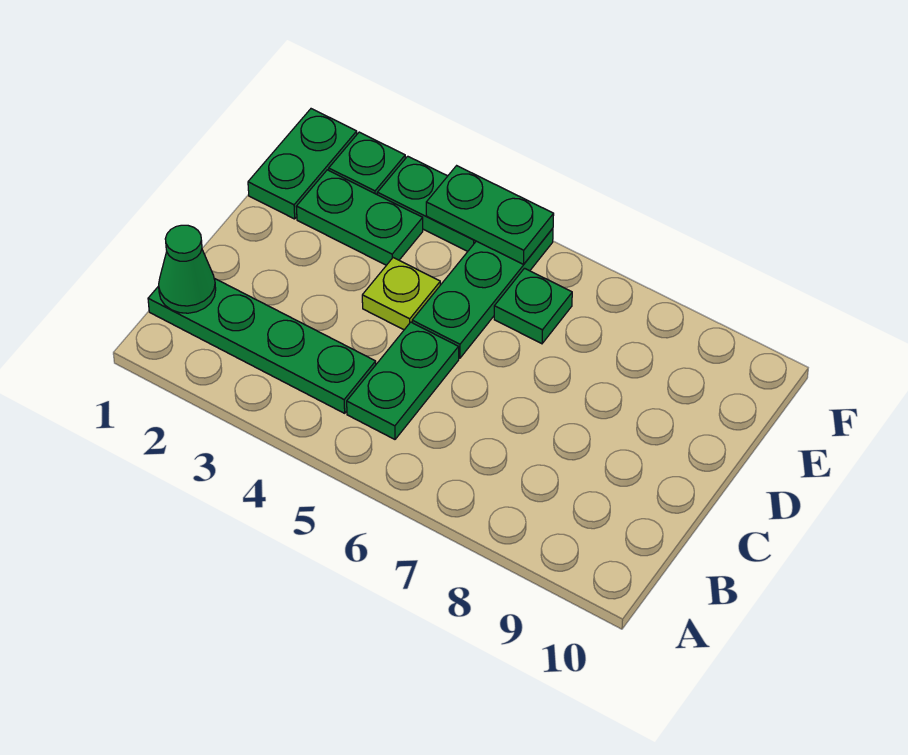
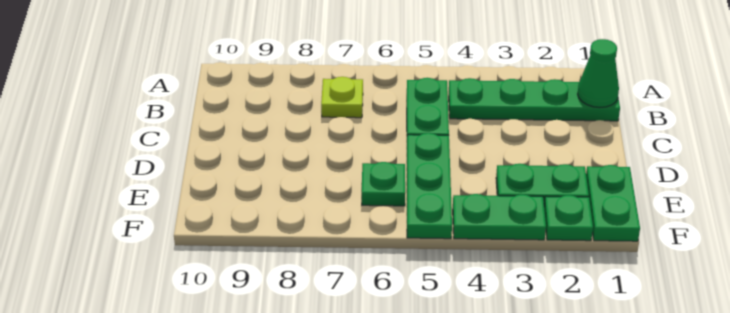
lime 1x1 plate [362,258,440,330] -> lime 1x1 plate moved to [321,77,363,118]
green 1x2 plate [426,166,554,264] -> none

